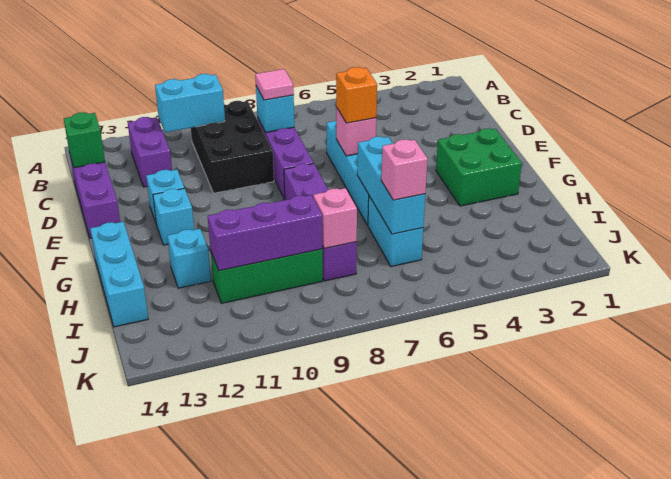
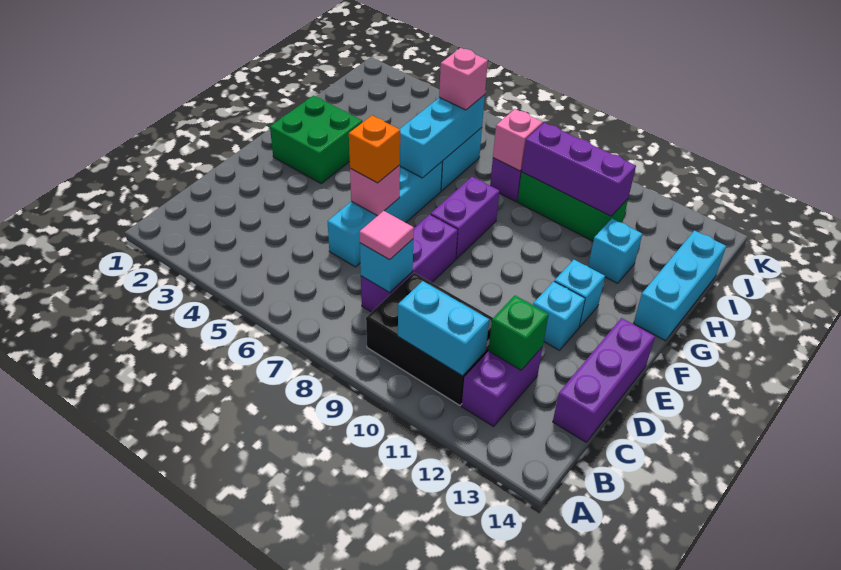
black 2x3 brick [191,101,274,193] -> black 2x3 brick turned to [366,273,493,405]
green 1x1 brick [64,112,105,168] -> green 1x1 brick moved to [489,296,549,370]

